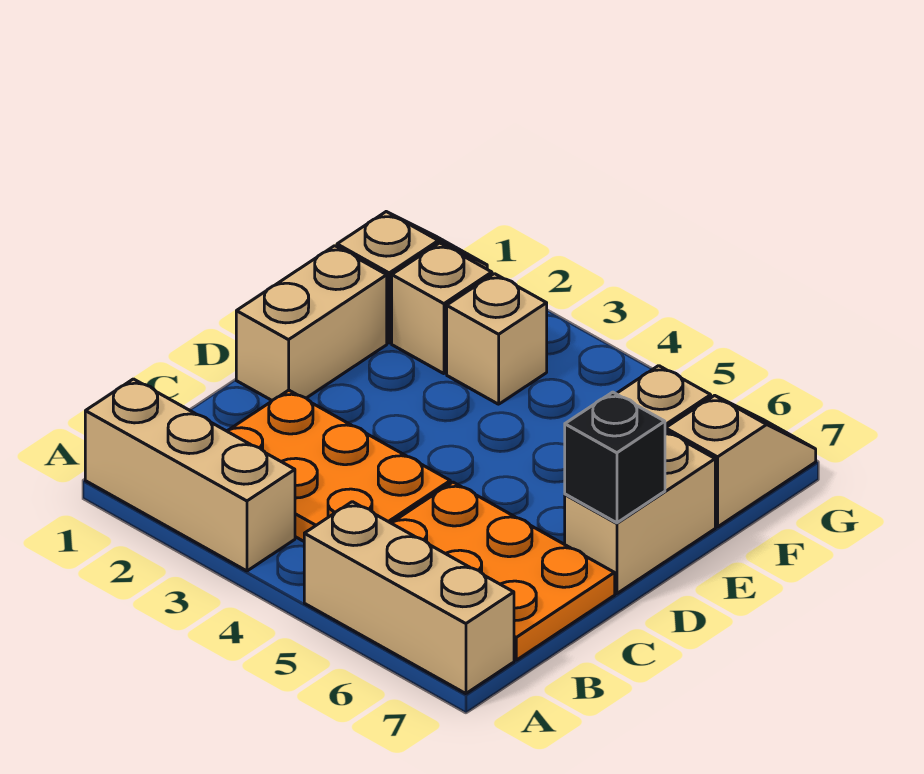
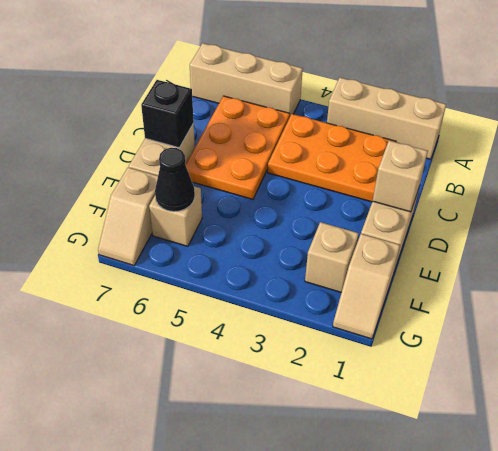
orange 2x3 plate [391,482,615,660] -> orange 2x3 plate turned to [185,96,290,199]
tan 1x1 brick [447,274,547,404] -> tan 1x1 brick moved to [373,141,428,212]
none -> black 1x1 cone [155,148,195,212]

